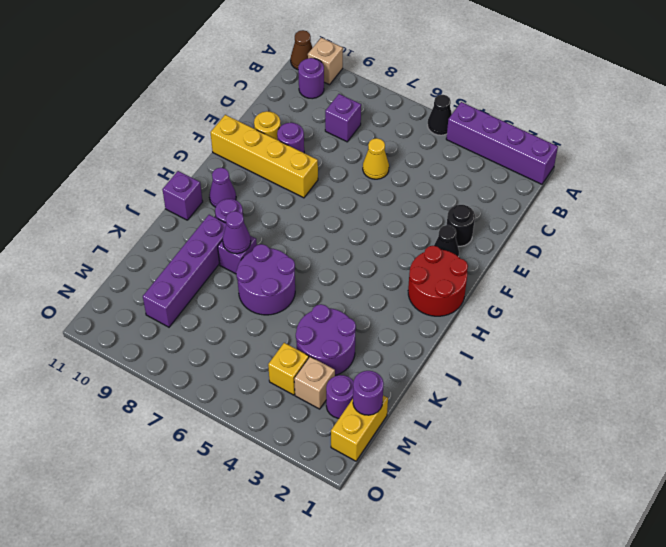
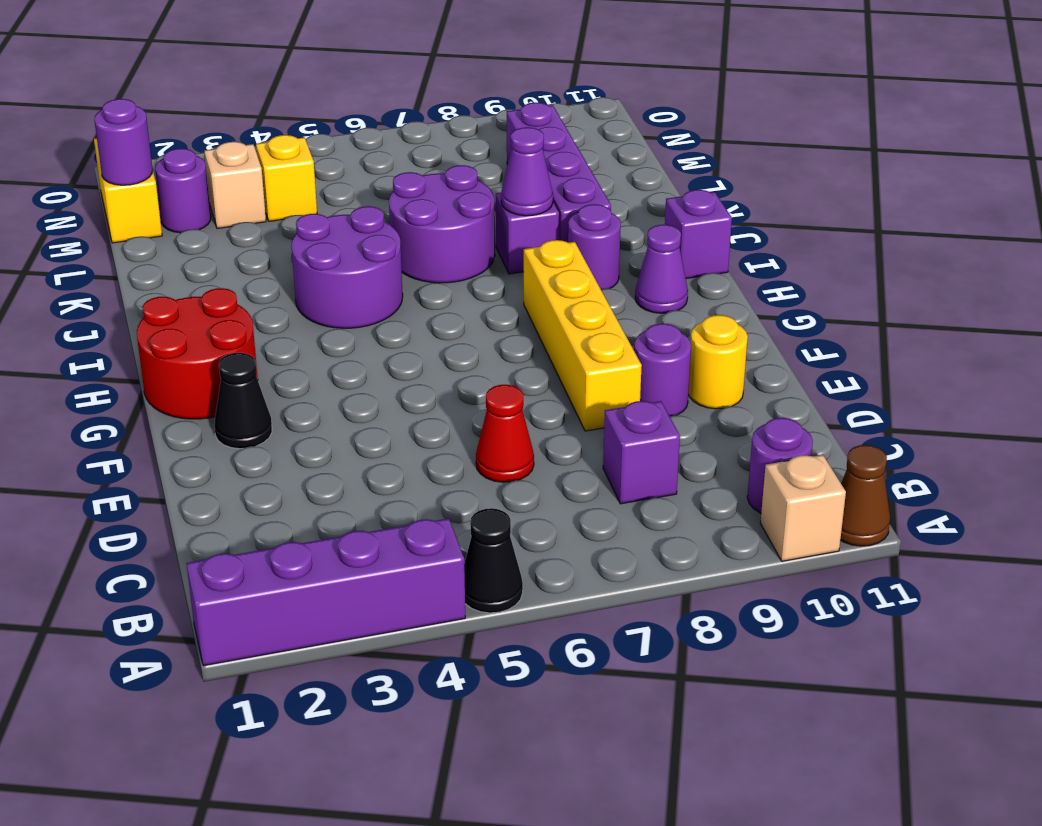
yellow 1x1 cone [363,138,389,179] -> red 1x1 cone [476,385,534,482]
black 1x1 round brick [447,205,475,246] -> none
yellow 1x4 brick [210,115,318,198] -> yellow 1x4 brick turned to [524,240,642,431]
purple 2x2 round brick [296,304,356,375] -> purple 2x2 round brick moved to [291,206,403,328]

